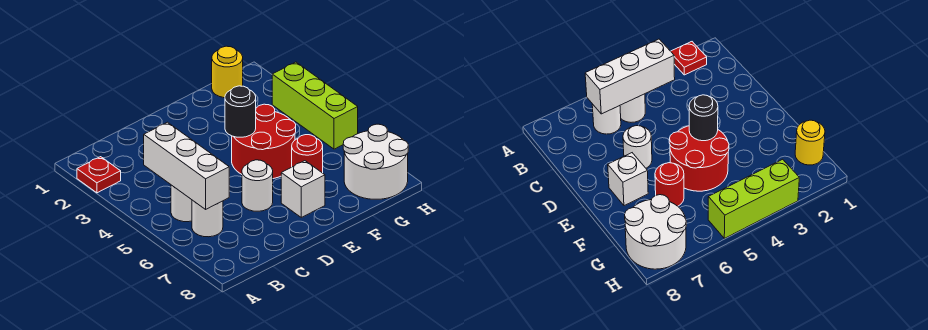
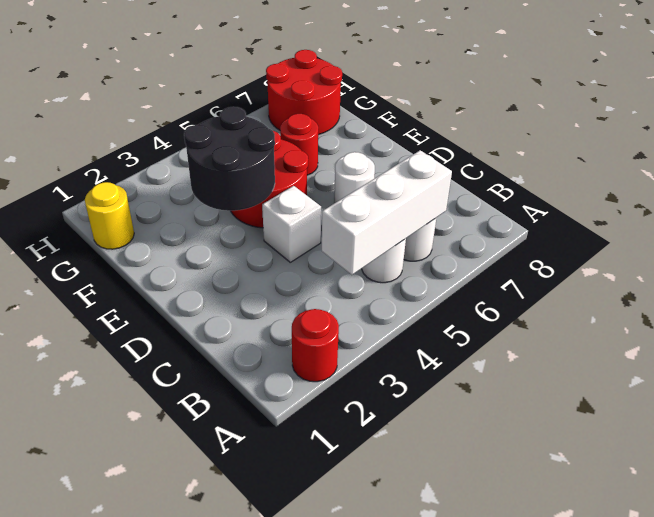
red 1x1 plate [77,157,121,193] -> red 1x1 round brick [292,309,339,382]
black 1x1 round brick [225,86,256,137] -> black 2x2 round brick [184,107,275,211]
white 1x1 brick [281,161,325,217] -> white 1x1 brick moved to [262,186,321,262]
white 2x2 round brick [343,124,408,199] -> red 2x2 round brick [266,50,342,135]
lime 1x3 brick [272,62,358,149] -> none

